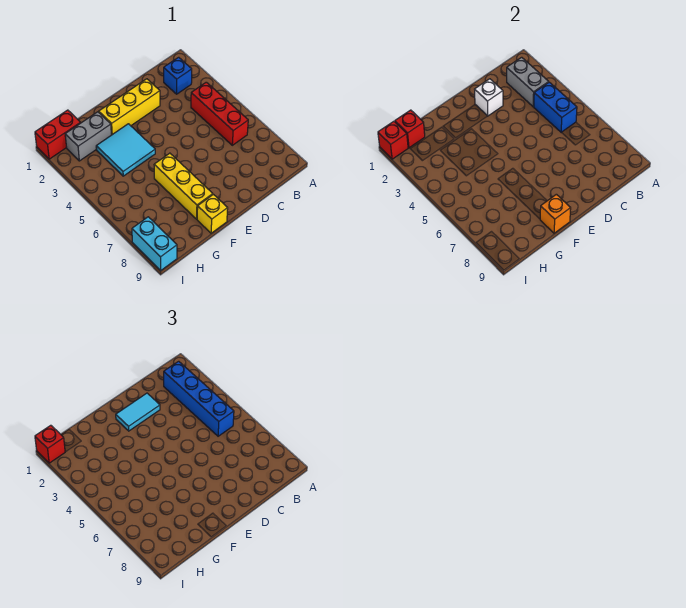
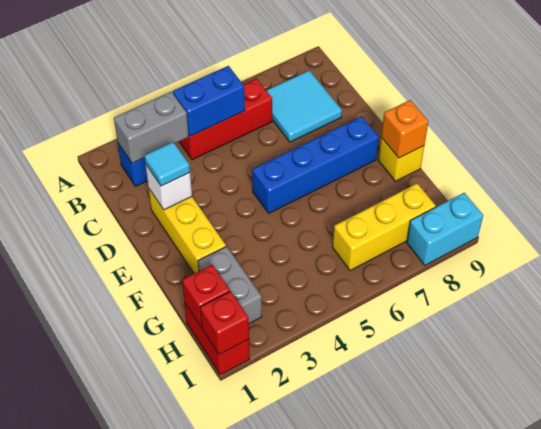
blue 1x4 brick [164,361,234,436] -> blue 1x4 brick moved to [252,116,379,213]
cyan 1x2 tile [116,393,160,431] -> cyan 1x1 tile [144,142,190,186]
cyan 2x2 tile [96,124,155,176] -> cyan 2x2 tile moved to [266,70,342,142]
yellow 1x3 brick [154,153,213,219] -> yellow 1x3 brick moved to [333,184,436,271]
red 1x1 brick [35,425,65,463] -> none

